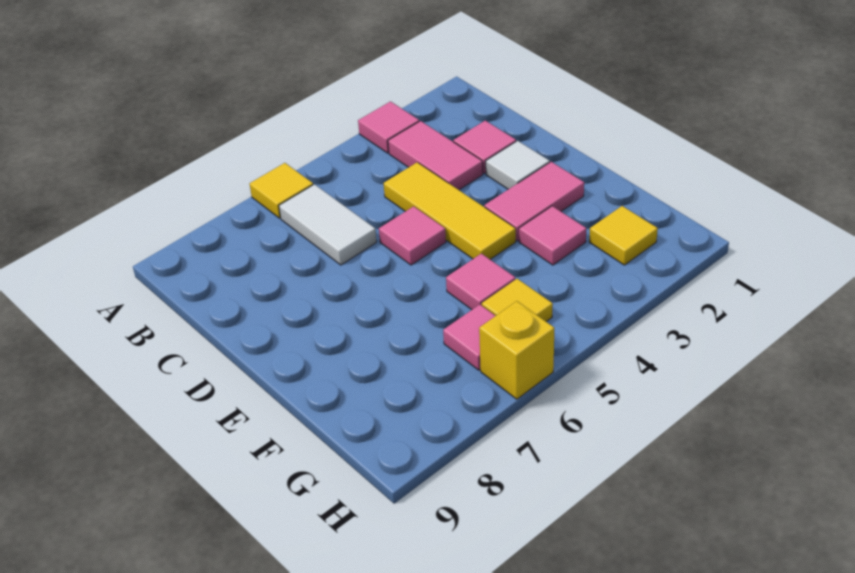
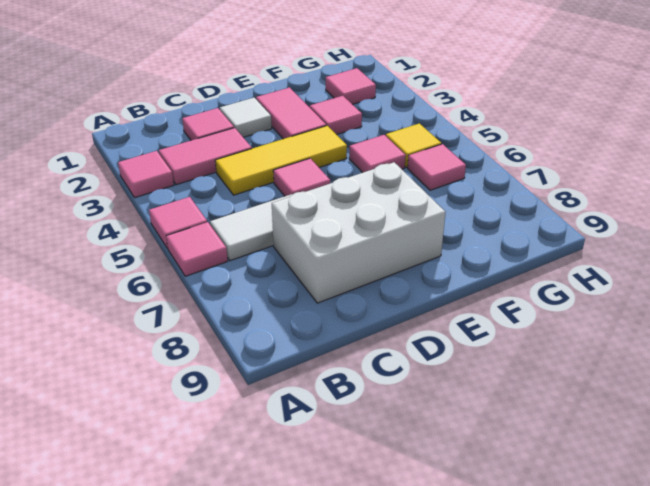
none -> pink 1x1 tile [149,197,207,248]
yellow 1x1 tile [250,163,313,218] -> pink 1x1 tile [166,222,228,276]
none -> white 2x3 brick [272,162,445,303]
yellow 1x1 tile [589,206,658,265] -> pink 1x1 tile [326,68,376,104]
yellow 1x1 brick [479,301,554,399] -> none

